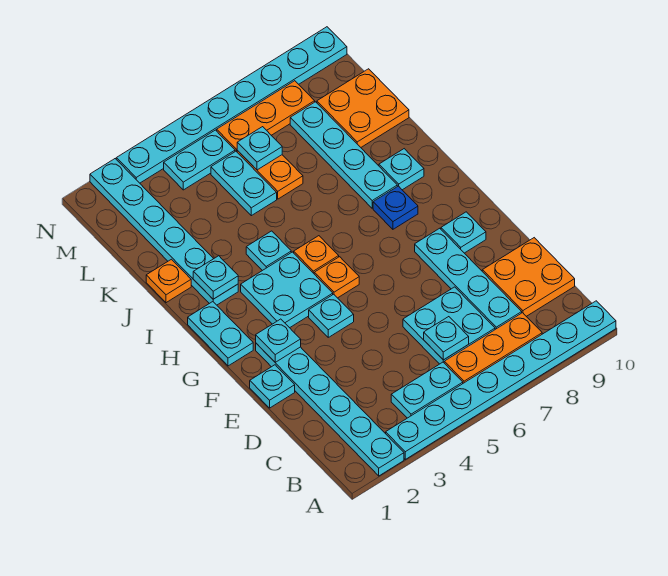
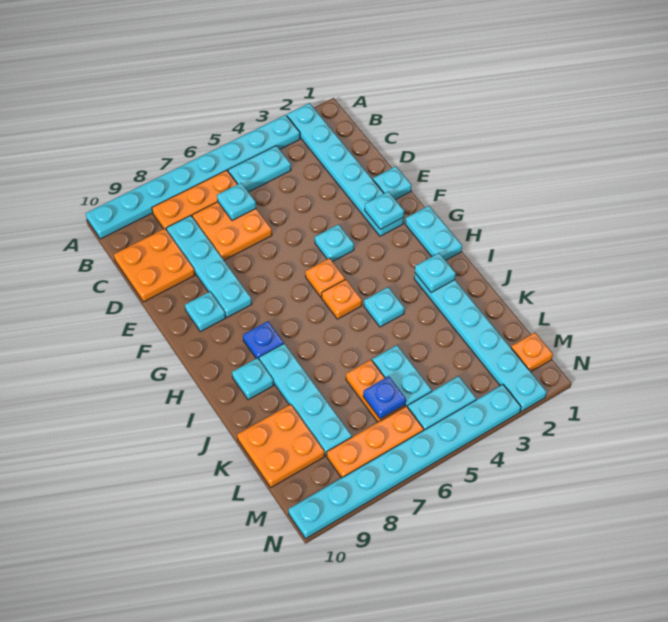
cyan 2x2 plate [403,287,495,364] -> orange 2x2 plate [192,202,272,260]
cyan 2x2 plate [241,252,333,328] -> none
orange 1x1 plate [146,259,191,303] -> orange 1x1 plate moved to [511,333,553,372]
cyan 1x1 plate [237,127,282,170] -> blue 1x1 plate [363,376,406,419]

